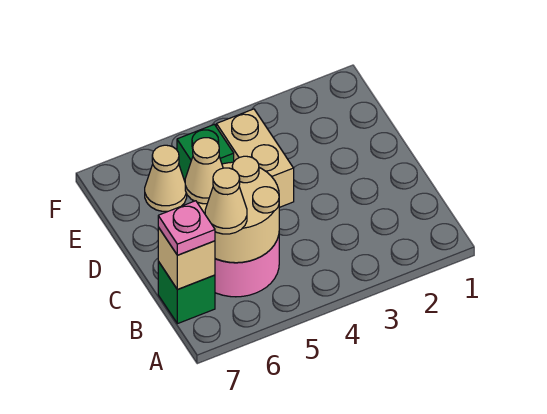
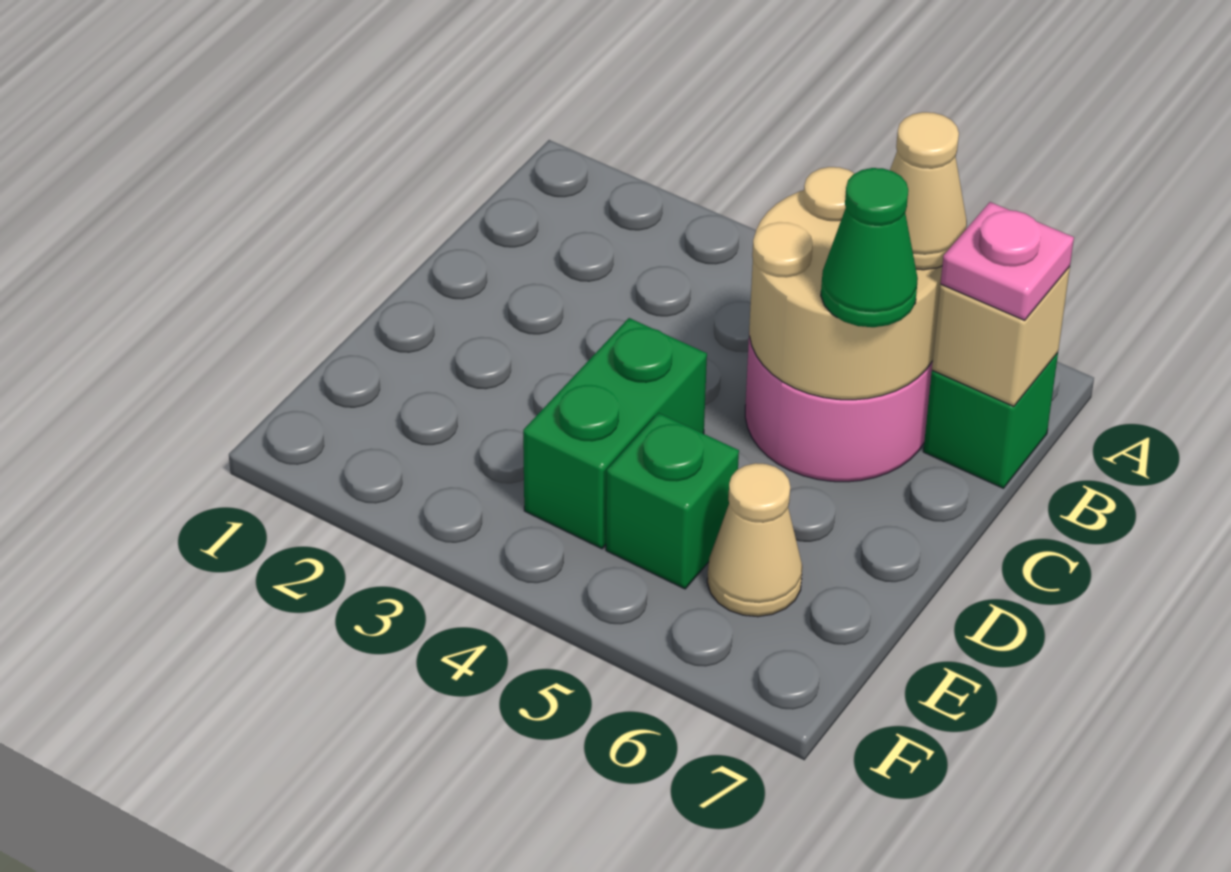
tan 1x1 cone [185,138,223,204] -> green 1x1 cone [821,168,918,327]
tan 1x2 brick [216,109,294,207] -> green 1x2 brick [523,318,707,549]

